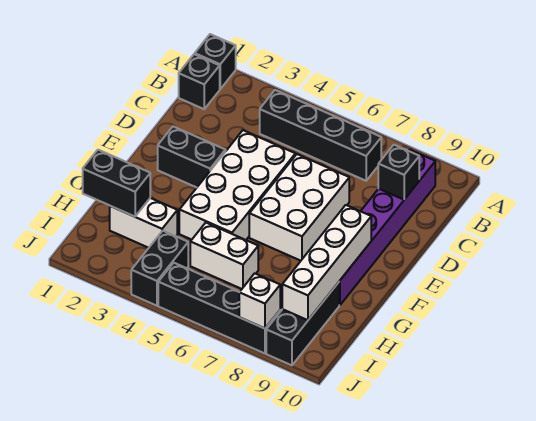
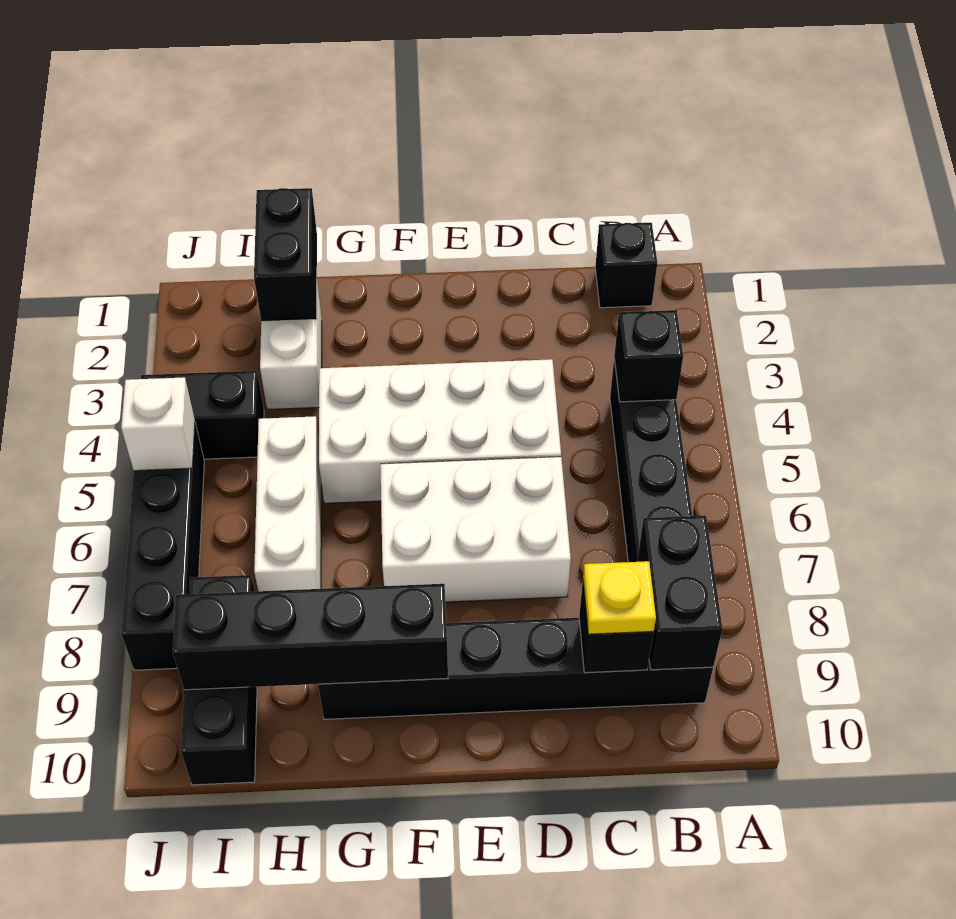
black 1x1 brick [195,34,236,89] -> black 1x1 brick moved to [614,310,683,402]
purple 1x6 brick [339,150,435,305] -> black 1x6 brick [318,618,713,719]
none -> yellow 1x1 plate [583,561,656,634]
black 1x2 brick [158,127,226,187] -> black 1x2 brick moved to [638,516,722,670]
white 1x4 brick [282,205,371,320] -> black 1x4 brick [173,584,448,690]
white 1x2 brick [190,223,258,289] -> white 1x3 brick [254,416,321,591]
black 1x3 brick [266,282,339,365] -> black 1x3 brick turned to [181,575,257,785]
white 1x1 brick [239,273,280,328] -> white 1x1 brick moved to [121,377,195,471]

